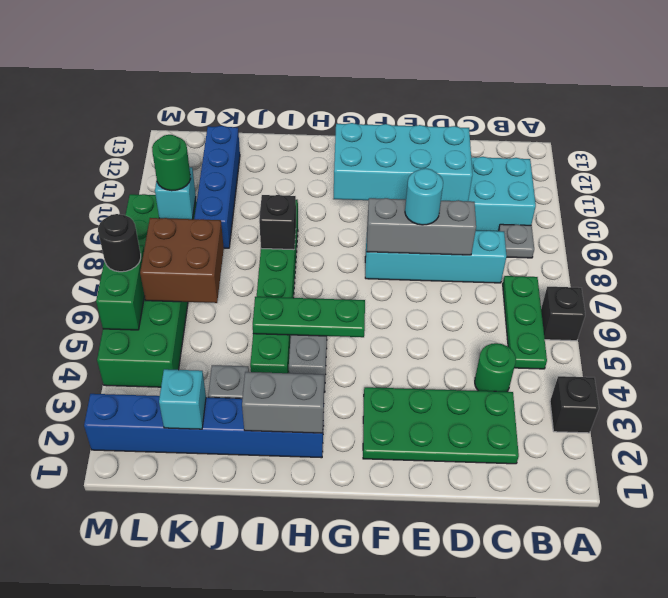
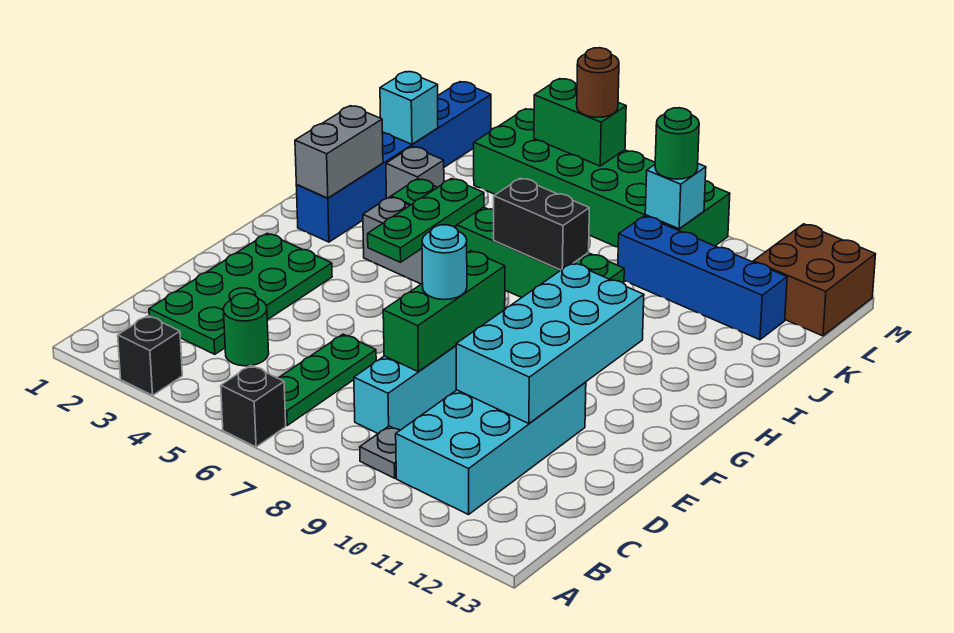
green 1x3 plate [503,276,547,369] -> green 1x3 plate turned to [278,334,376,425]
grey 1x3 brick [367,198,476,255] -> green 1x3 brick [383,251,505,371]
black 1x1 brick [259,195,296,250] -> black 1x2 brick [494,178,589,270]
brown 2x2 brick [140,218,224,303] -> brown 2x2 brick moved to [753,224,876,336]
black 1x1 round brick [98,214,141,272] -> brown 1x1 round brick [577,48,619,117]

